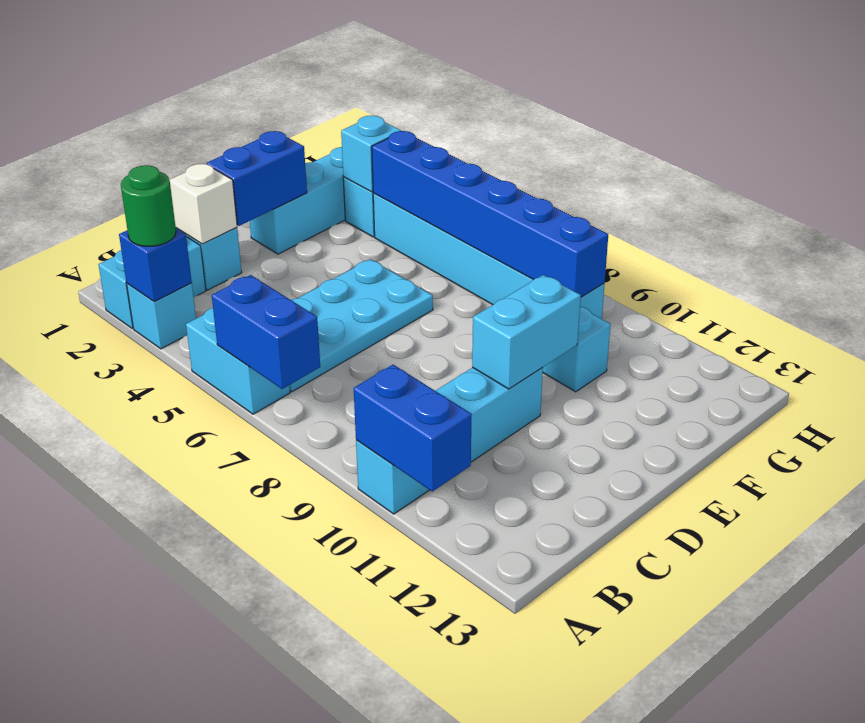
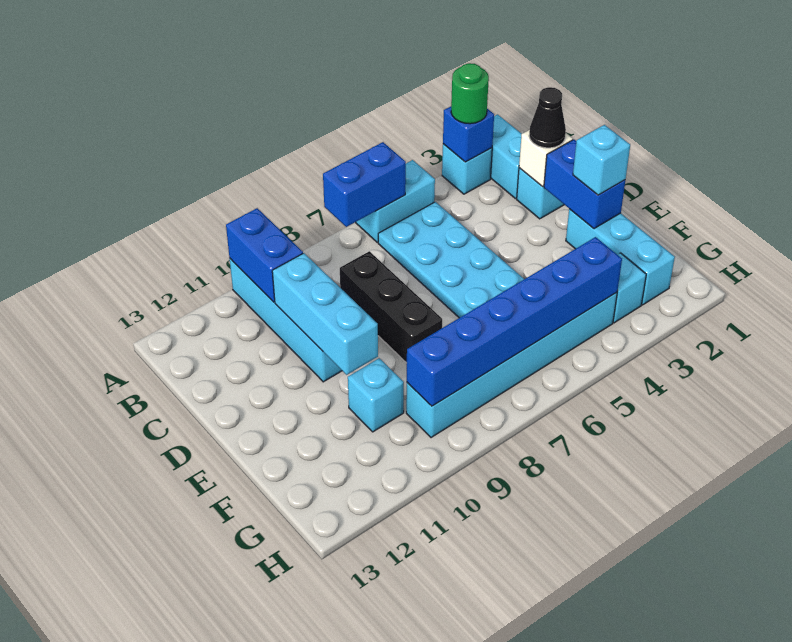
blue 1x2 brick [354,365,472,491] -> blue 1x2 brick turned to [226,208,303,302]
none -> black 1x1 cone [529,87,566,148]
none -> black 1x3 brick [340,251,442,363]
cyan 1x2 brick [472,275,581,389] -> cyan 1x3 brick [272,253,378,375]
cyan 1x1 brick [341,115,401,192] -> cyan 1x1 brick moved to [573,125,630,195]

